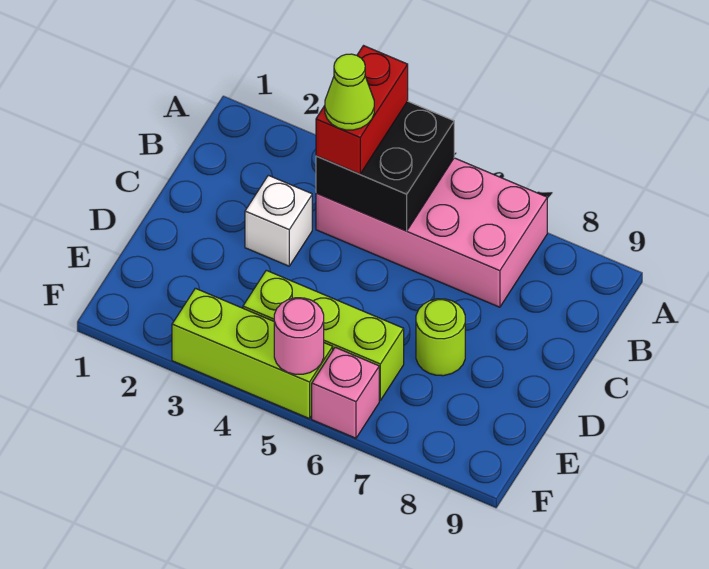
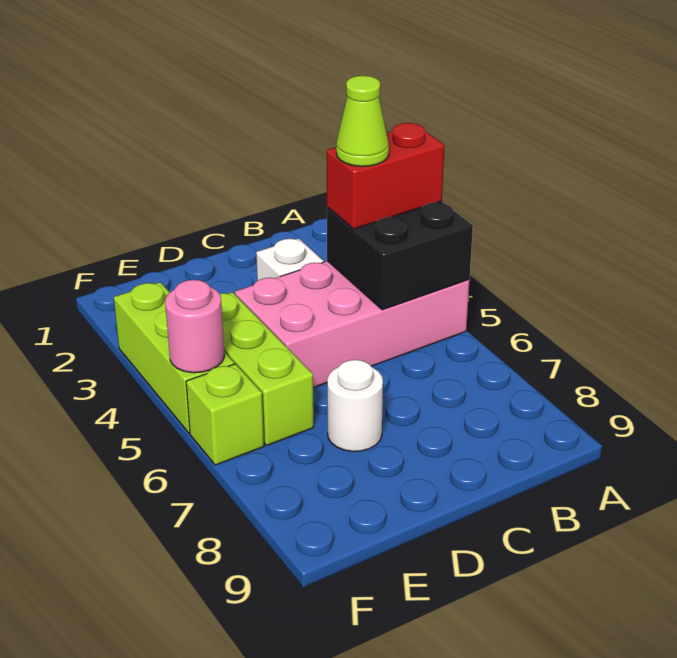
pink 2x4 brick [316,158,547,307] -> pink 2x4 brick turned to [235,261,469,388]
lime 1x1 round brick [416,299,465,376] -> white 1x1 round brick [327,360,383,452]
pink 1x1 brick [312,347,379,438] -> lime 1x1 brick [186,364,264,465]

